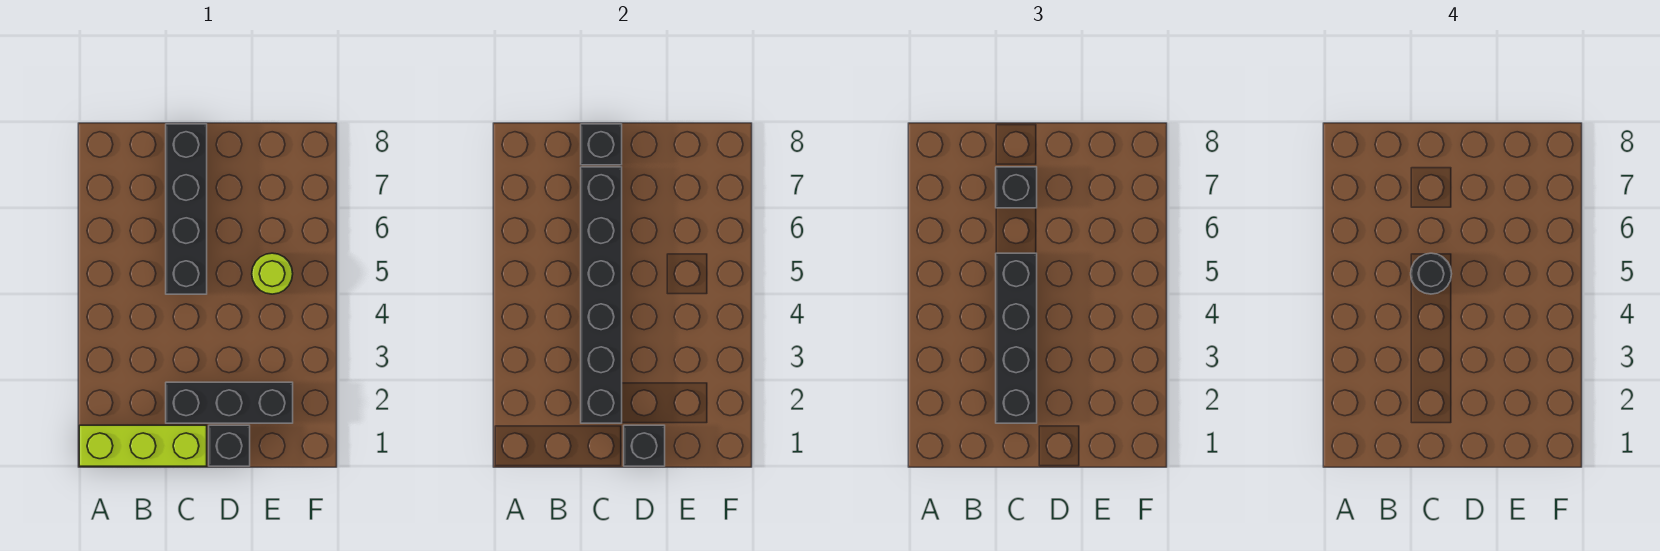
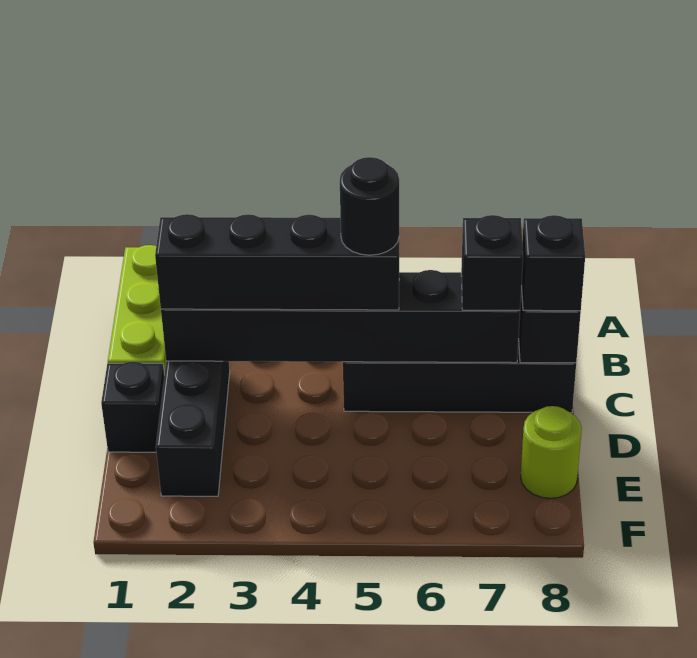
black 1x1 brick [624,425,665,466] -> black 1x1 brick moved to [522,215,585,311]
lime 1x1 round brick [252,253,293,294] -> lime 1x1 round brick moved to [521,406,582,498]

